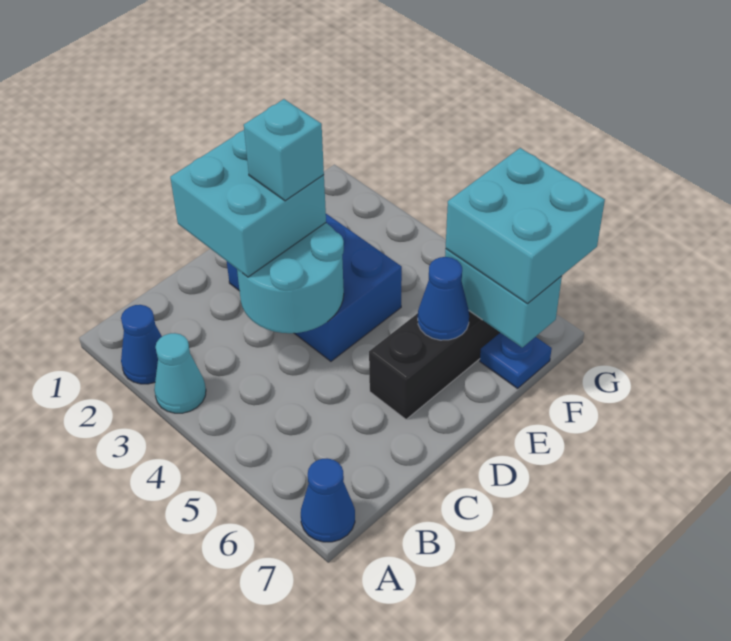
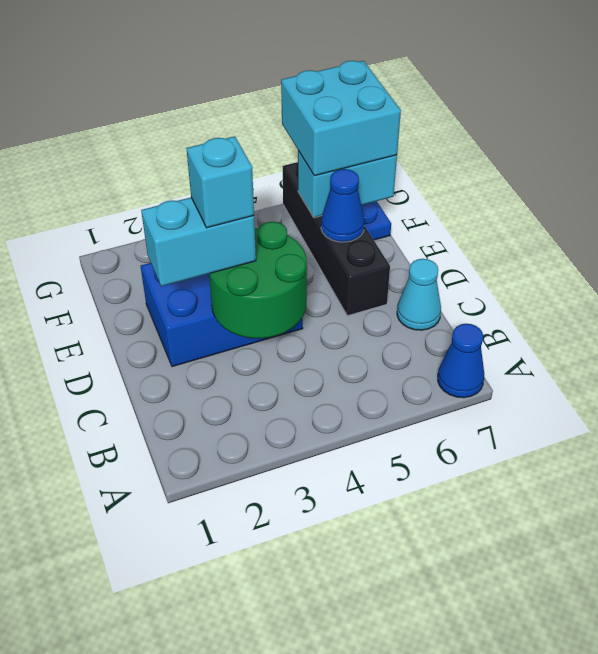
blue 1x1 cone [121,305,162,384] -> none
cyan 1x1 cone [154,333,206,413] -> cyan 1x1 cone moved to [397,259,441,330]
cyan 2x2 brick [170,130,326,277] -> cyan 1x2 brick [141,197,256,286]
cyan 2x2 round brick [237,223,344,333] -> green 2x2 round brick [209,222,307,338]

